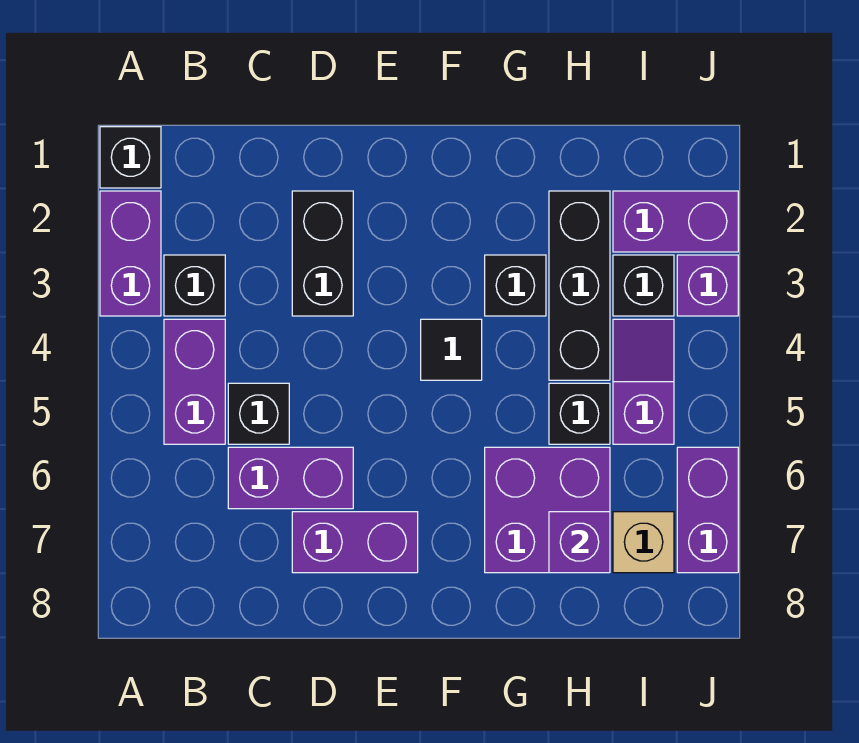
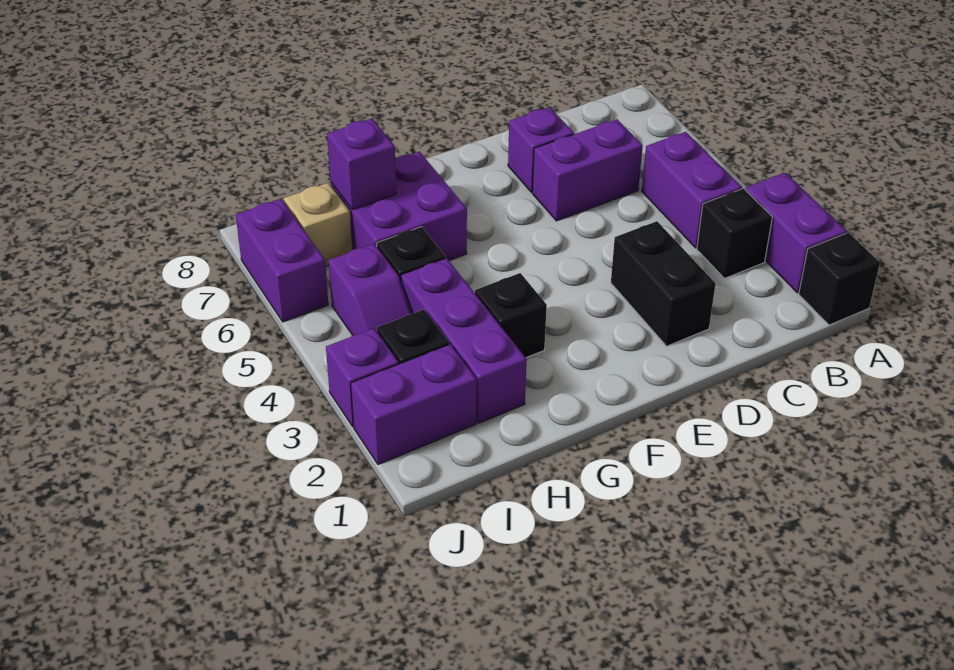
black 1x1 brick [228,383,289,444] -> none
purple 1x2 brick [292,512,418,573] -> purple 1x1 brick [508,107,574,192]
black 1x1 tile [421,319,482,380] -> none
black 1x3 brick [549,191,610,380] -> purple 1x3 brick [401,258,527,423]

